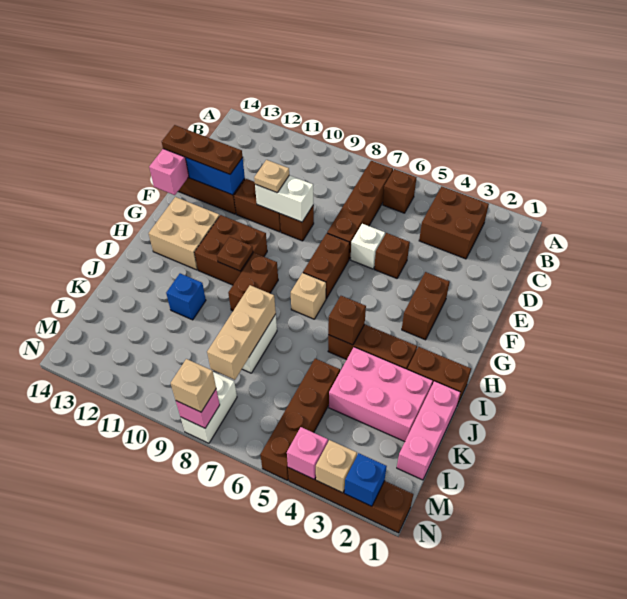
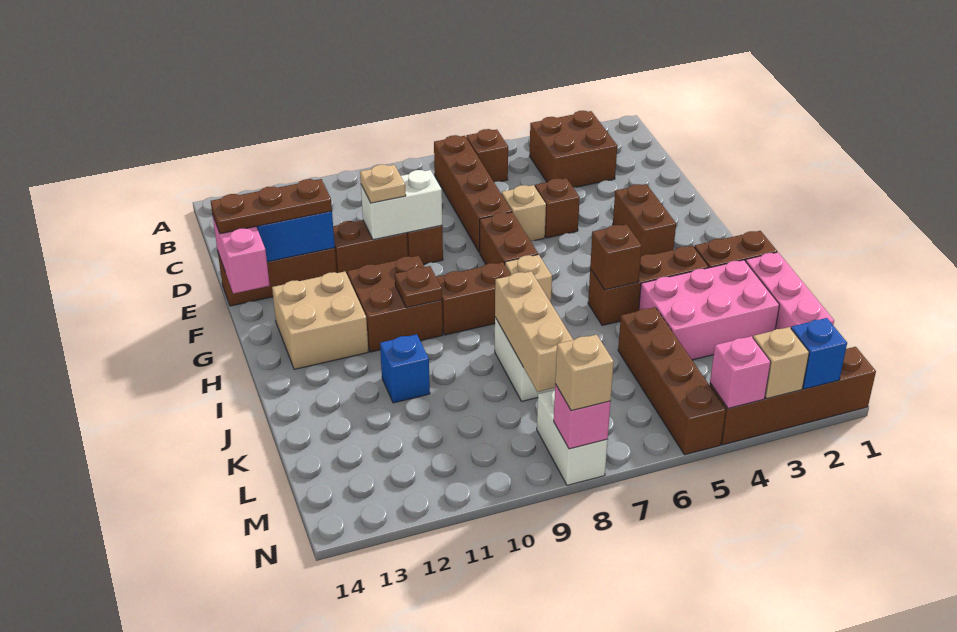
white 1x1 brick [351,224,385,269] -> tan 1x1 brick [502,185,546,241]
brown 1x2 brick [228,253,278,311] -> brown 1x2 brick turned to [436,262,510,335]

